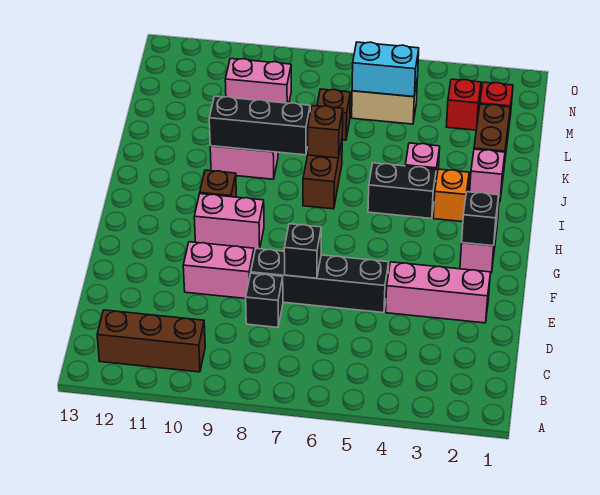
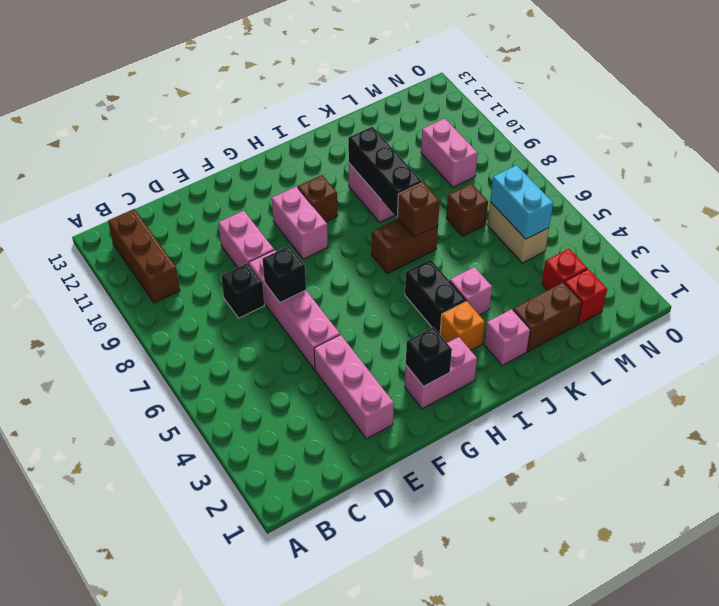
black 1x4 brick [251,249,389,313] -> pink 1x4 brick [249,250,340,369]

